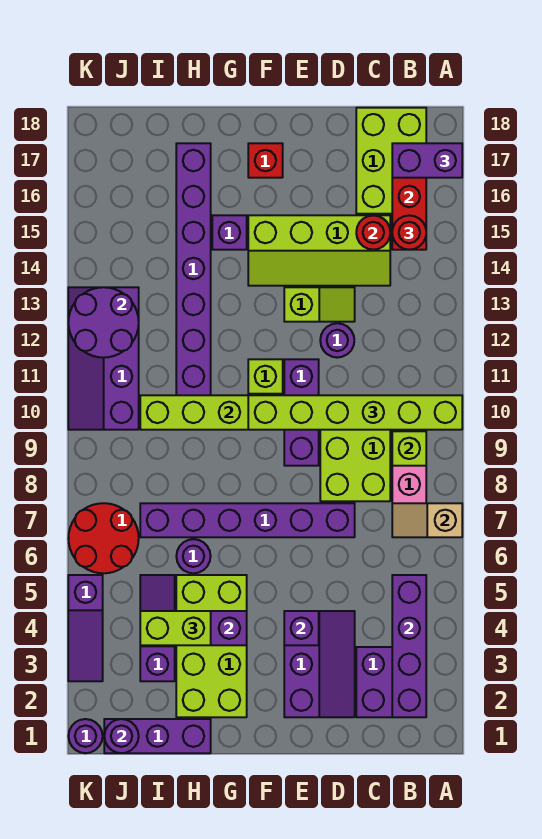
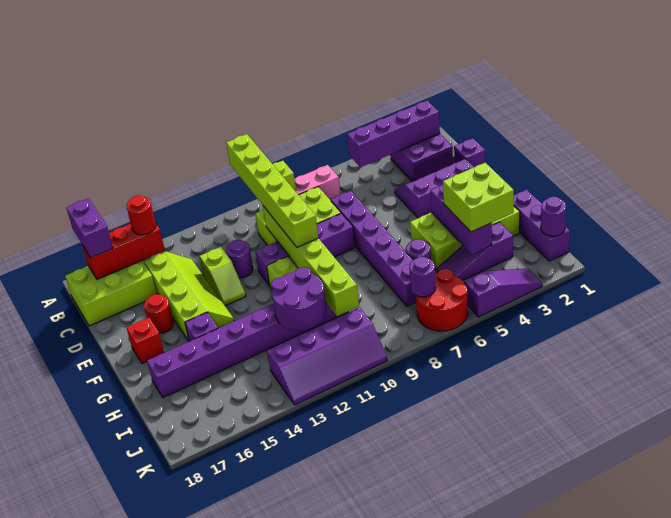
tan 1x2 slope [392,503,462,537] -> none
red 1x1 round brick [356,215,390,250] -> red 1x1 round brick moved to [144,294,174,333]
lime 1x2 slope [284,287,355,322] -> lime 1x2 slope turned to [200,247,246,306]
purple 1x1 brick [284,611,319,645] -> purple 1x1 brick moved to [454,138,485,167]
purple 1x3 brick [284,359,319,466] -> purple 1x4 brick [255,213,355,286]
lime 1x2 brick [140,611,211,645] -> lime 2x2 brick [443,163,514,232]
purple 2x2 round brick [68,287,139,358] -> purple 2x2 round brick moved to [271,267,327,331]
purple 1x1 round brick [68,719,103,753] -> purple 1x1 round brick moved to [409,257,436,297]

